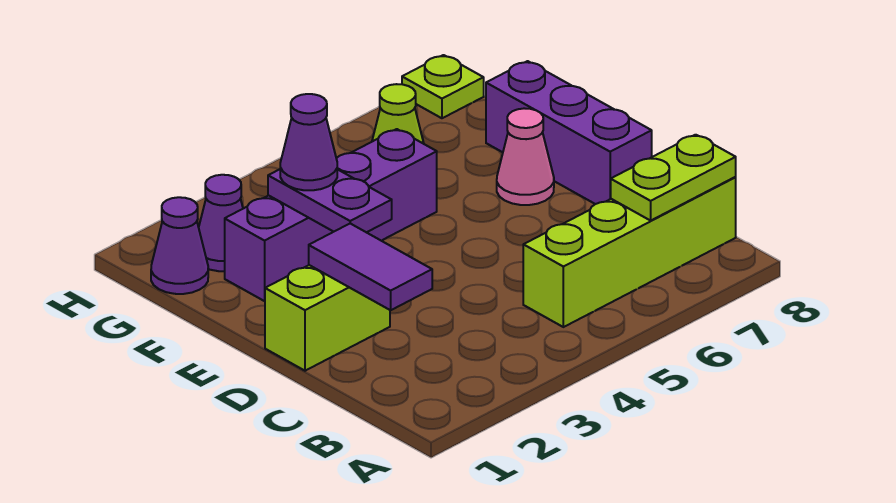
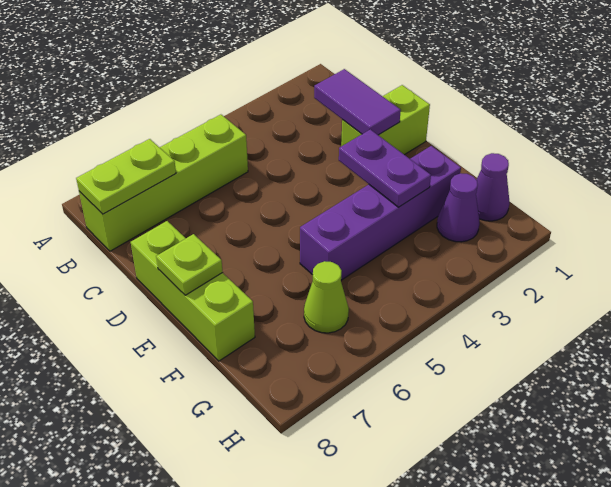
purple 1x3 brick [486,61,652,204] -> lime 1x3 brick [131,221,255,361]
pink 1x1 cone [497,108,554,205] -> none
purple 1x1 cone [280,94,337,190] -> none
lime 1x1 plate [402,55,484,118] -> lime 1x1 plate moved to [156,234,223,295]

